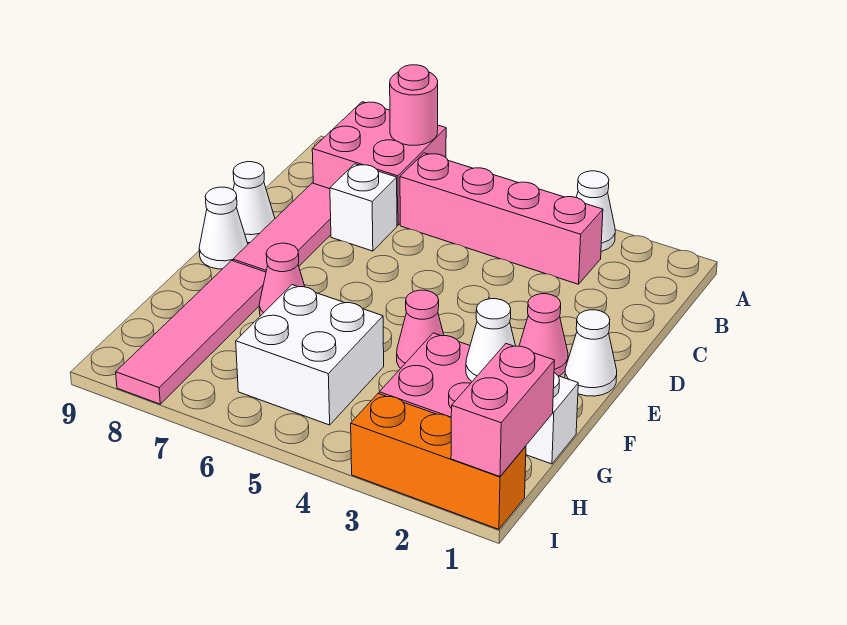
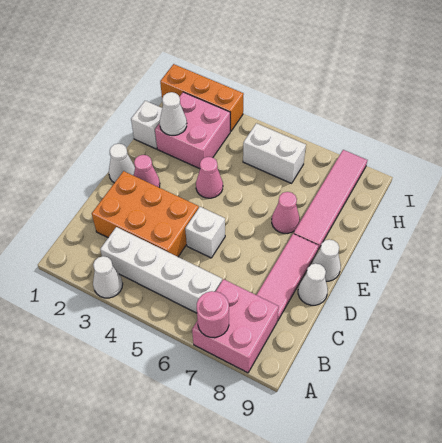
pink 1x4 brick [400,153,603,284] -> white 1x4 brick [100,227,222,313]
none -> orange 2x3 brick [92,171,199,257]
white 1x1 brick [330,164,397,251] -> white 1x1 brick moved to [185,207,225,258]
white 2x2 brick [236,285,384,425] -> white 1x2 brick [243,123,306,183]
pink 1x2 brick [451,344,555,477] -> none

